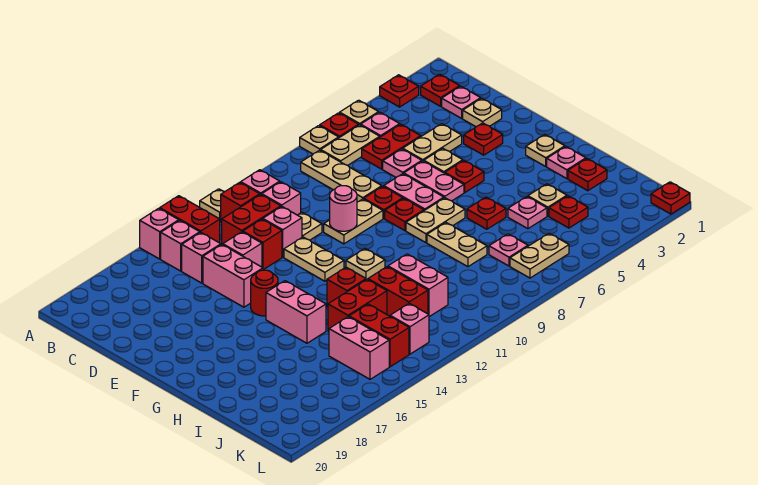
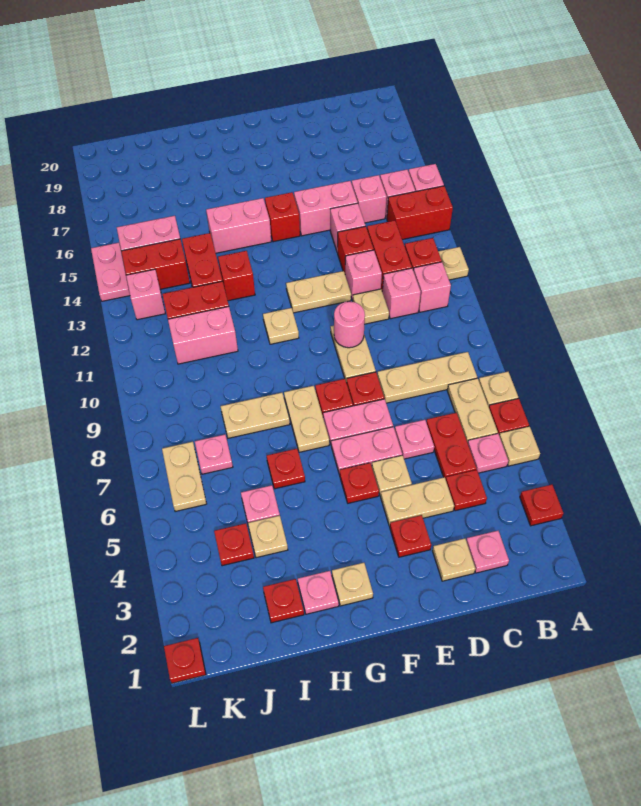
red 1x1 plate [421,74,460,106] -> red 1x1 plate moved to [446,470,487,511]
tan 1x2 plate [403,124,462,161] -> tan 1x2 plate turned to [381,477,454,526]
red 1x1 round brick [251,270,278,316] -> red 1x1 brick [265,192,300,242]
none -> pink 1x2 plate [91,243,130,301]

